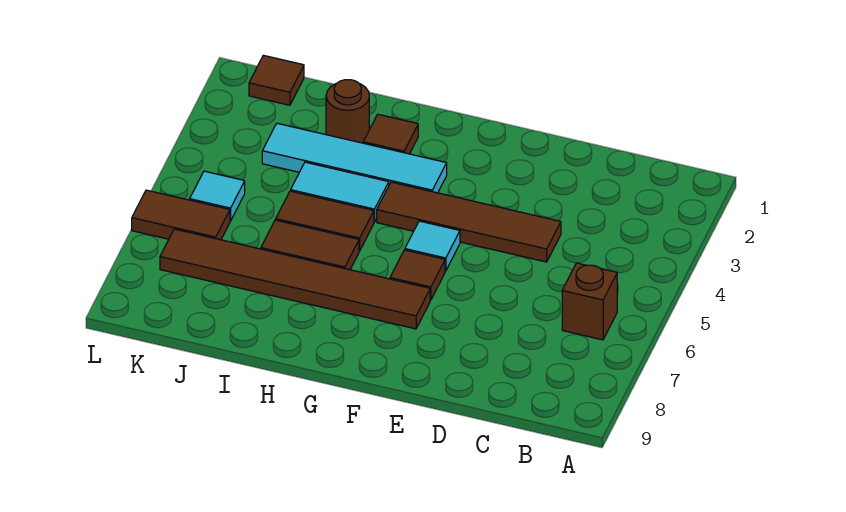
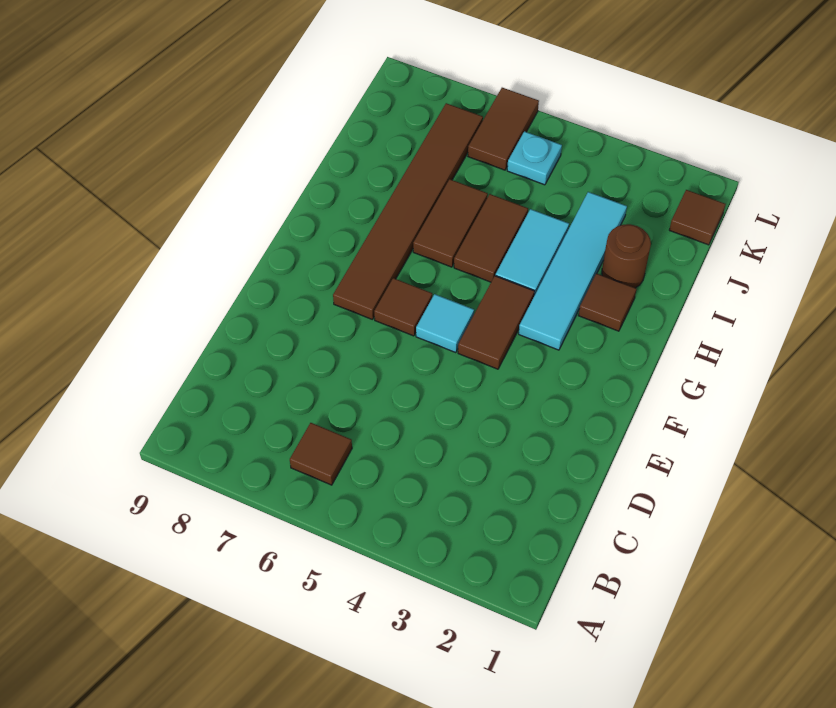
brown 1x1 brick [562,263,617,340] -> brown 1x1 tile [290,423,352,485]
brown 1x4 tile [377,182,561,262] -> brown 1x2 tile [458,276,535,369]
cyan 1x1 tile [190,171,245,221] -> cyan 1x1 plate [507,131,562,185]

